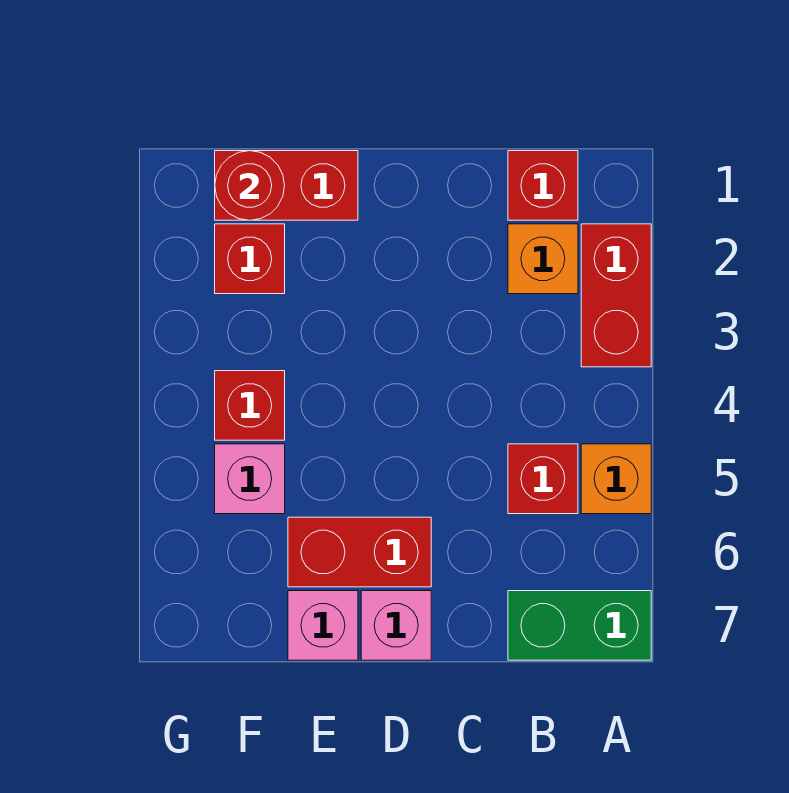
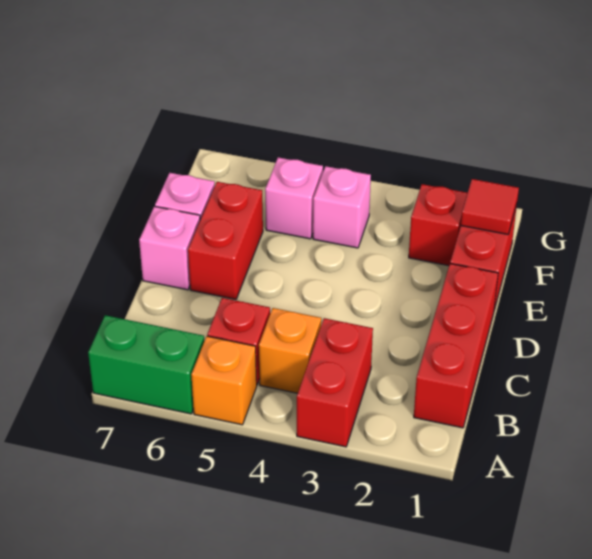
red 1x2 brick [581,224,651,367] -> red 1x2 brick turned to [297,318,373,447]
green 1x2 brick [508,591,651,660] -> green 1x2 brick turned to [88,315,204,414]
red 1x1 brick [508,151,578,220] -> red 1x3 brick [414,264,498,428]
orange 1x1 brick [508,224,578,294] -> orange 1x1 brick moved to [259,308,321,393]
red 1x1 round brick [215,151,285,220] -> red 1x1 tile [461,179,519,234]
red 1x1 brick [215,371,285,440] -> pink 1x1 brick [313,166,371,248]

